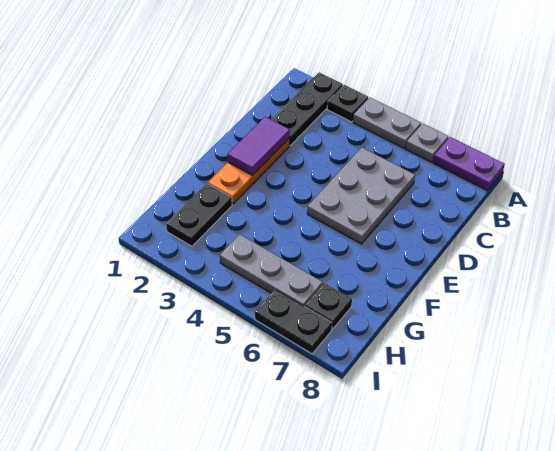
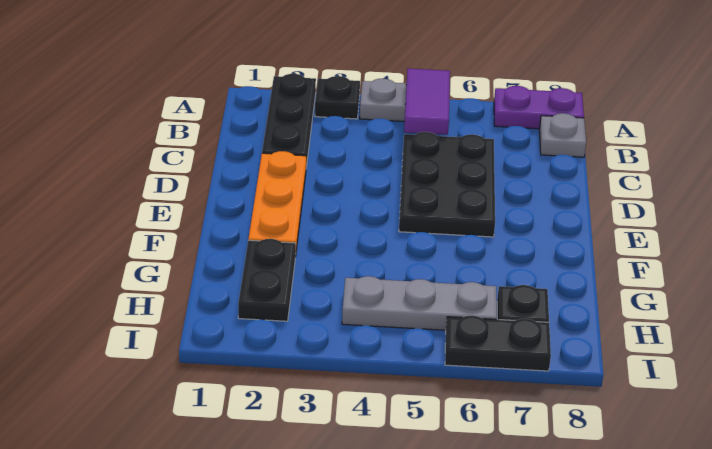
grey 1x1 plate [406,124,449,162] -> grey 1x1 plate moved to [539,113,586,157]
grey 2x3 plate [307,148,415,244] -> black 2x3 plate [399,132,495,237]
purple 1x2 tile [227,117,290,175] -> purple 1x2 tile moved to [404,68,450,135]

